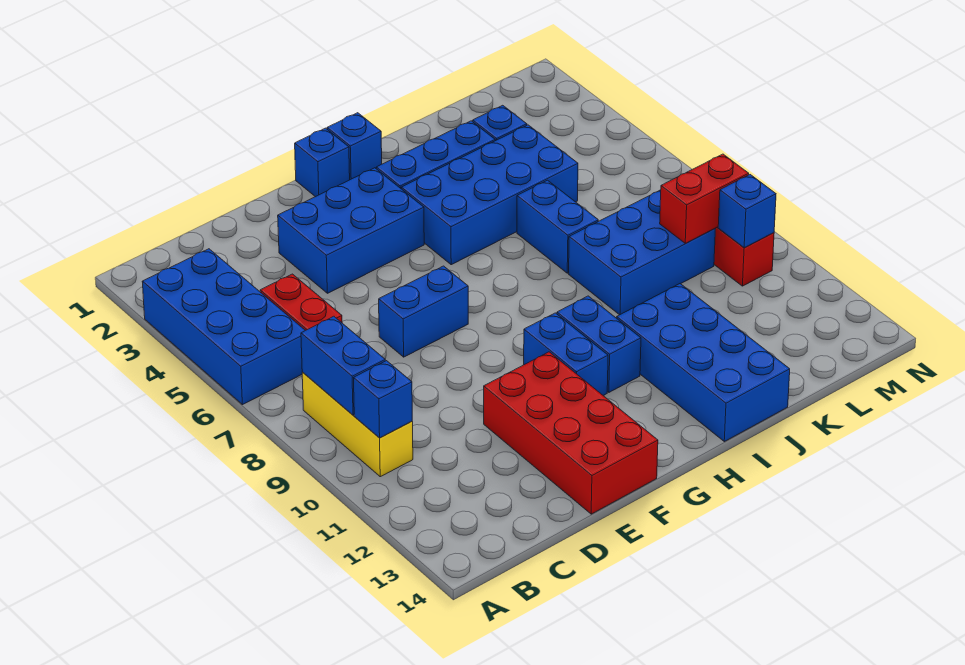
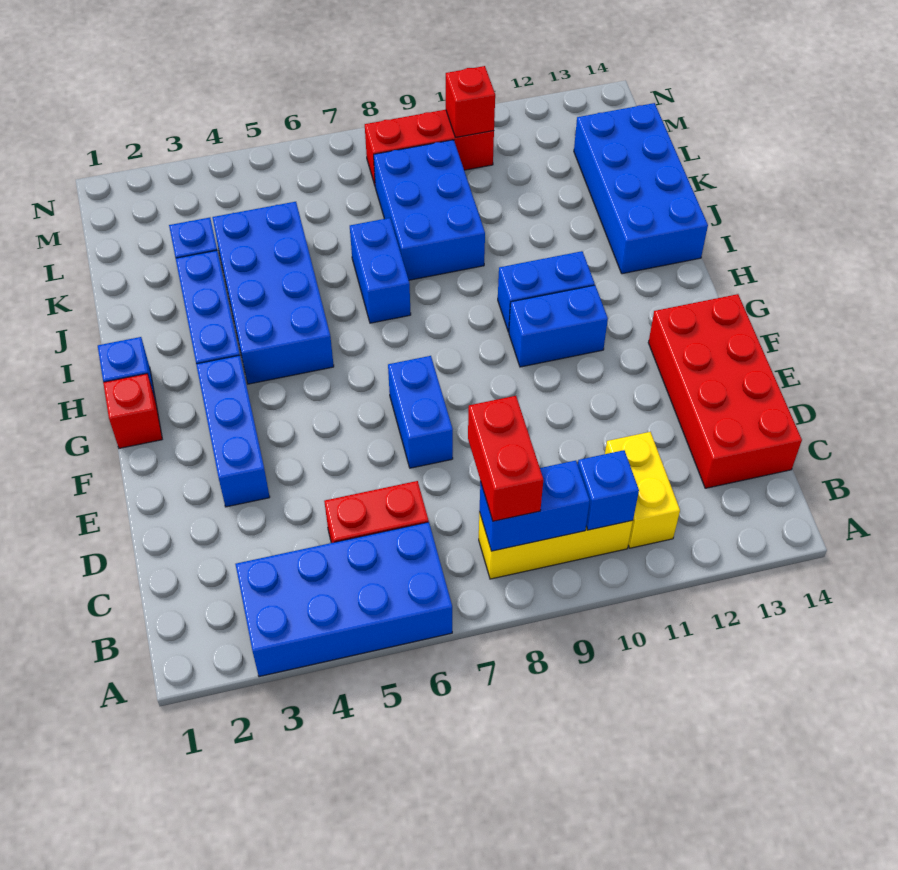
none -> yellow 1x2 brick [605,432,680,548]
blue 2x3 brick [278,168,424,293] -> blue 1x3 brick [196,355,270,507]
red 2x4 brick [484,352,658,514] -> red 2x4 brick turned to [648,294,802,488]
blue 1x1 brick [295,128,350,197] -> red 1x1 brick [103,374,162,448]
blue 2x4 brick [617,284,790,442] -> blue 2x4 brick turned to [574,103,708,274]
blue 1x2 brick [517,180,598,273] -> blue 1x2 brick turned to [350,218,411,323]
red 1x2 brick [660,154,749,244] -> red 1x2 brick moved to [468,396,543,521]
blue 1x1 brick [718,175,776,248] -> red 1x1 brick [446,66,495,137]

